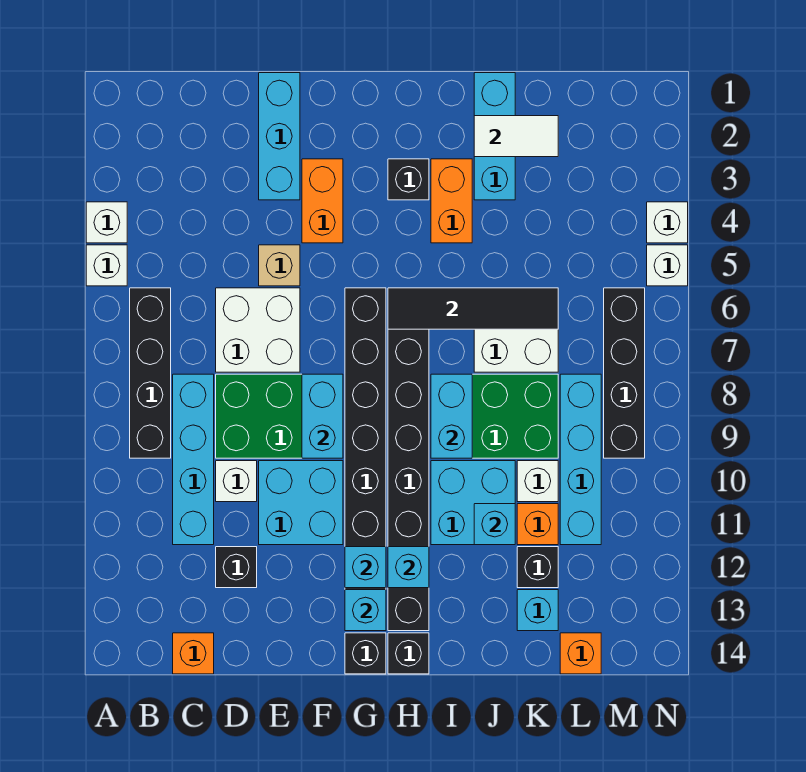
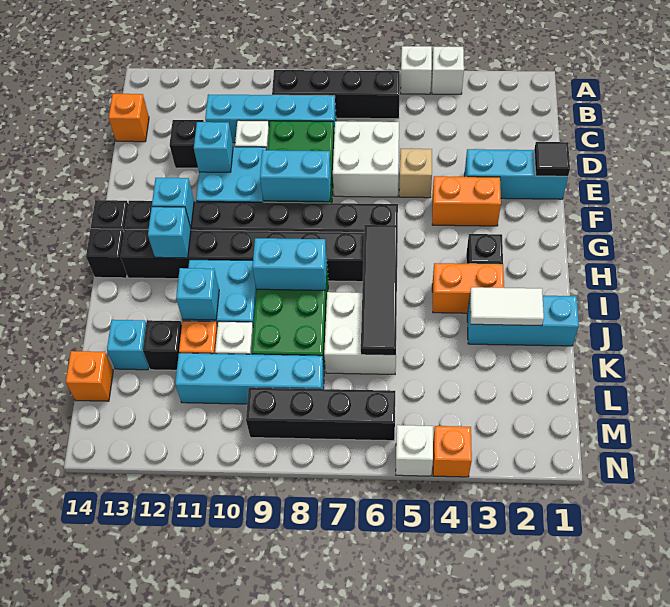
none -> black 1x1 tile [534,142,570,176]
cyan 1x1 brick [345,590,386,631] -> cyan 1x1 brick moved to [194,122,233,172]
white 1x2 tile [474,116,558,157] -> white 1x2 tile turned to [470,287,544,326]
white 1x1 brick [647,202,688,243] -> orange 1x1 brick [433,426,472,477]

